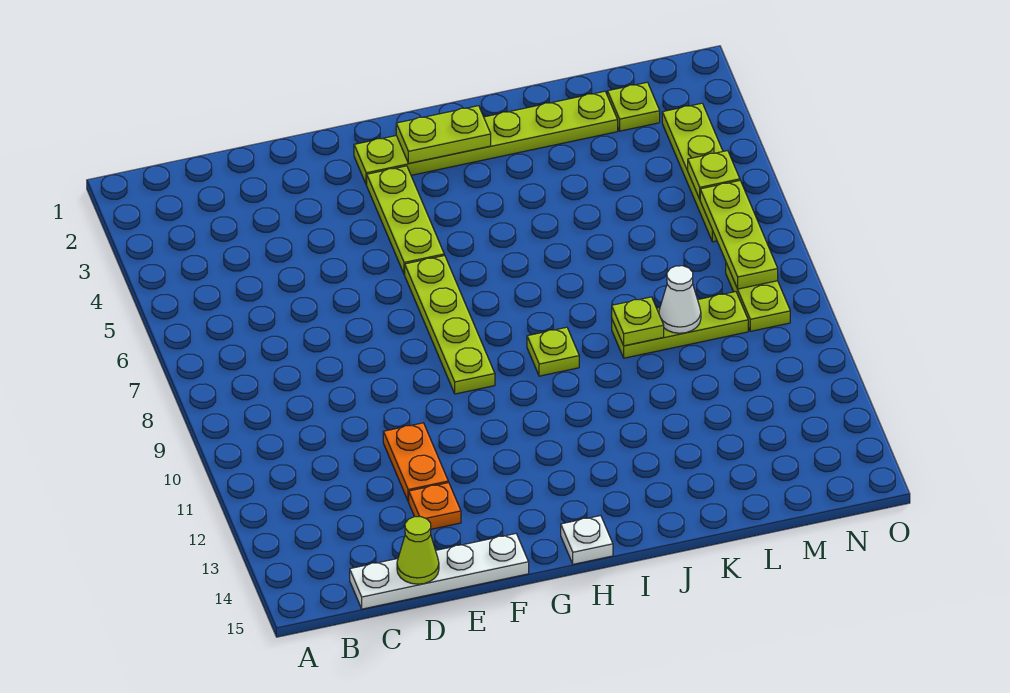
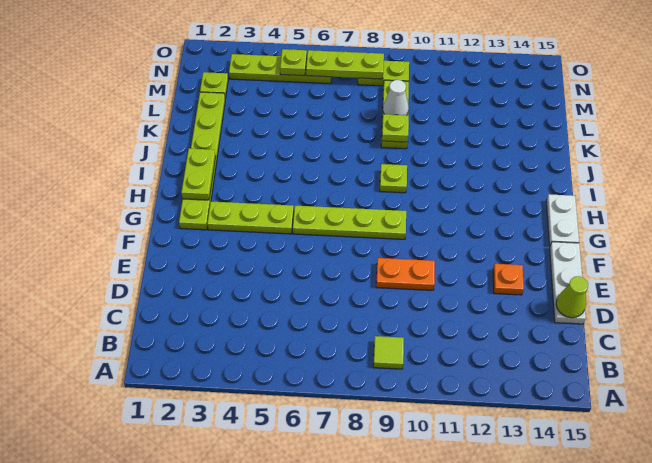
none -> lime 1x1 tile [373,336,404,369]
white 1x4 plate [350,534,529,609] -> white 1x3 plate [550,242,586,324]
orange 1x2 plate [383,423,448,502] -> orange 1x2 plate moved to [376,258,435,290]
white 1x1 plate [561,516,613,564] -> white 1x2 plate [546,194,579,246]

